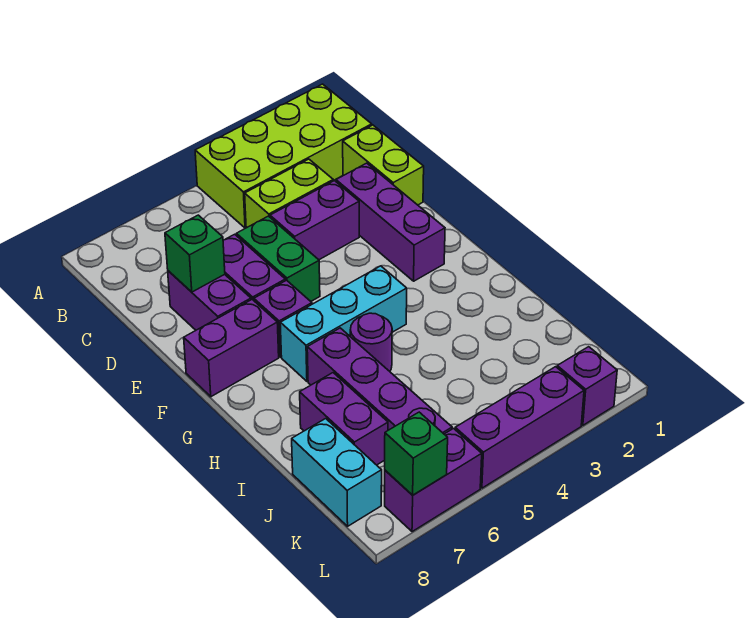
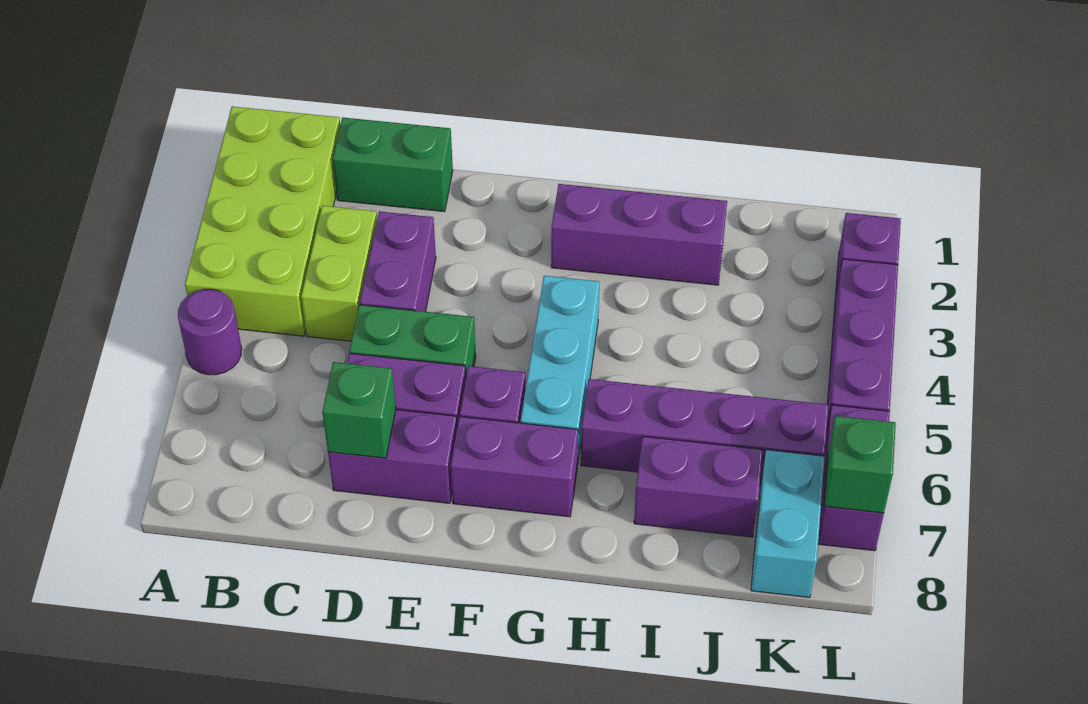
lime 1x2 brick [343,125,424,205] -> green 1x2 brick [333,117,453,212]
purple 1x3 brick [336,163,445,281] -> purple 1x3 brick moved to [551,184,727,285]
purple 1x2 brick [184,299,279,397] -> purple 1x2 brick turned to [451,417,578,517]
purple 1x1 round brick [350,313,392,371] -> purple 1x1 round brick moved to [178,289,242,375]
cyan 1x2 brick [292,419,382,526] -> cyan 1x2 brick turned to [751,450,825,598]

